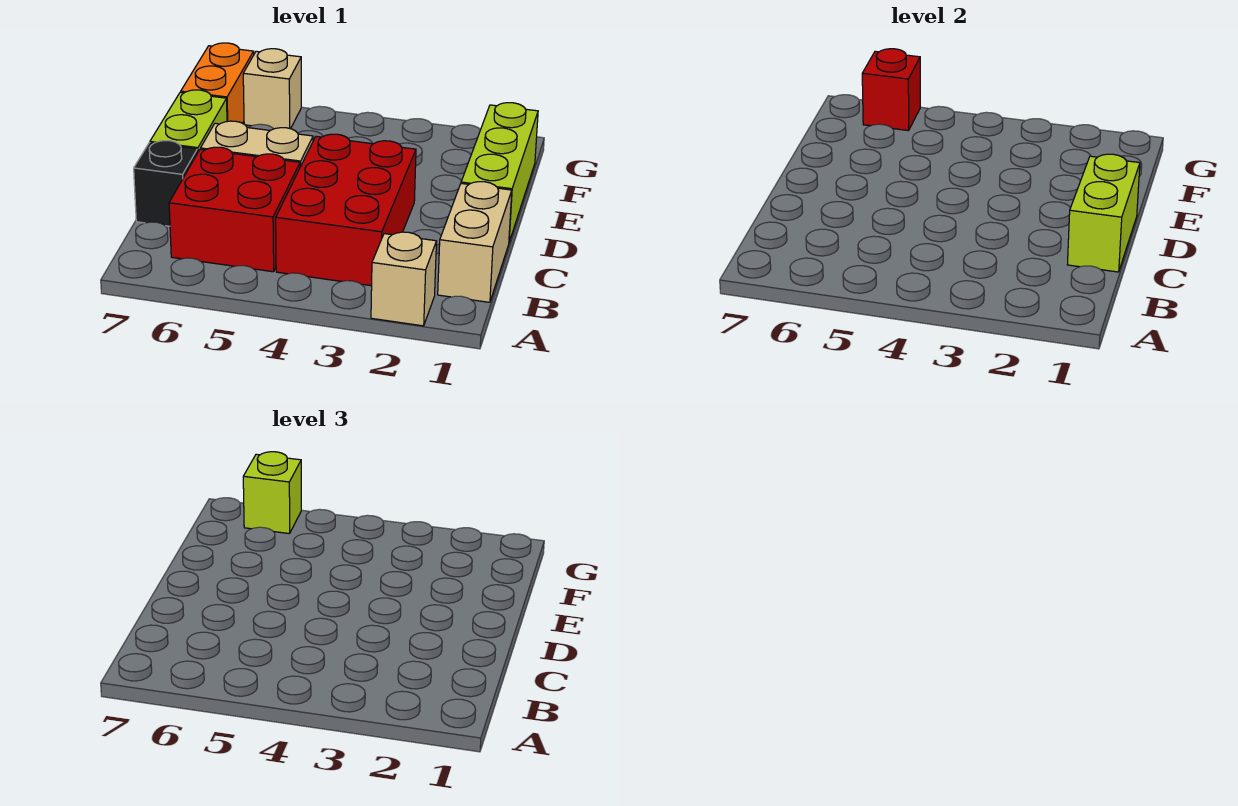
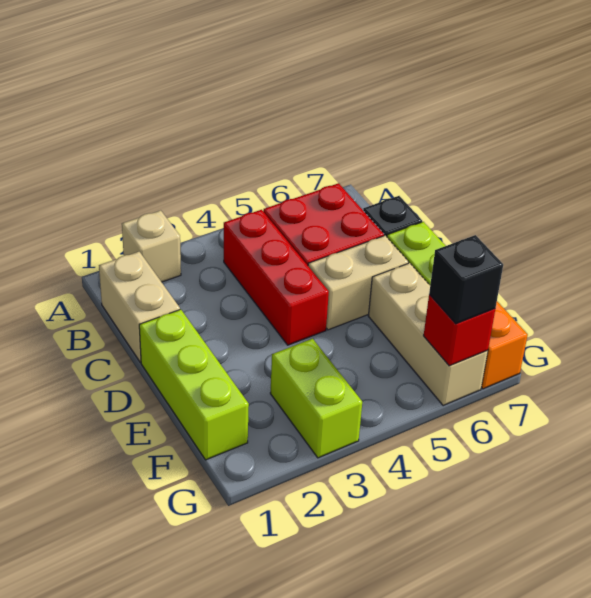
red 2x3 brick [276,134,416,286] -> red 1x3 brick [224,210,329,345]
lime 1x2 brick [1067,154,1140,272] -> lime 1x2 brick moved to [270,339,362,458]
tan 1x1 brick [243,49,301,129] -> tan 1x3 brick [368,263,488,406]
lime 1x1 brick [243,452,301,534] -> black 1x1 brick [429,235,503,324]

